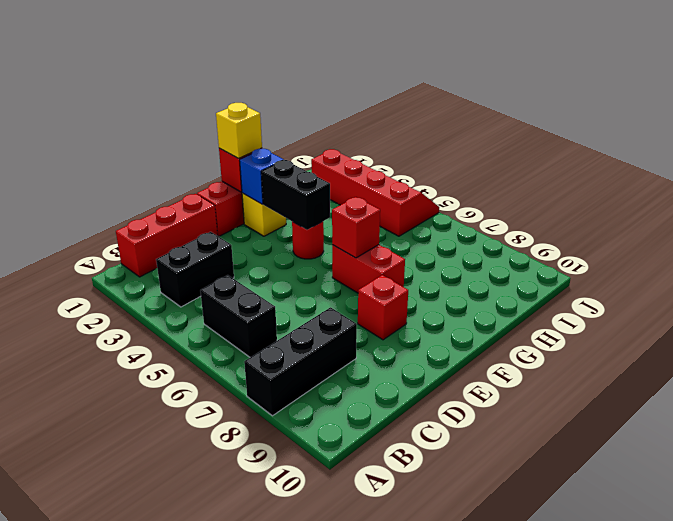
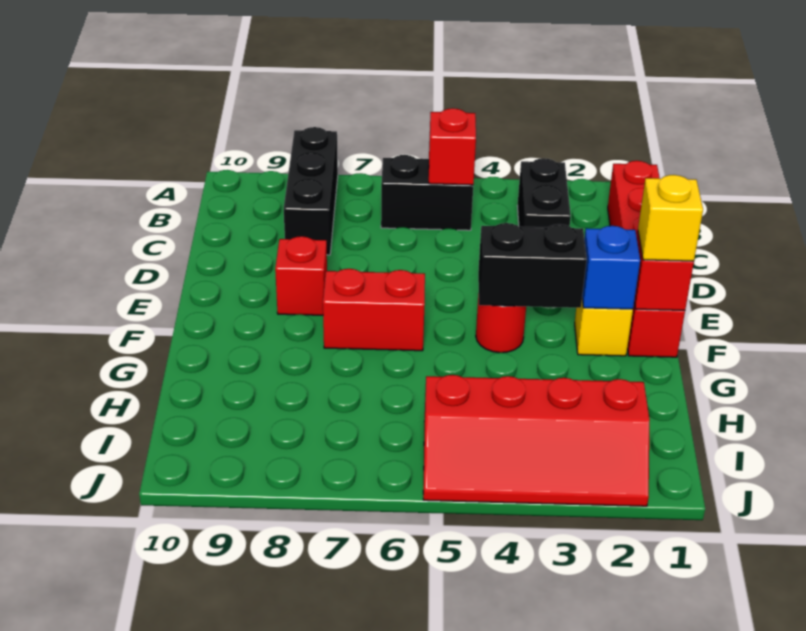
red 1x1 brick [332,197,380,258] -> red 1x1 brick moved to [429,108,476,185]

